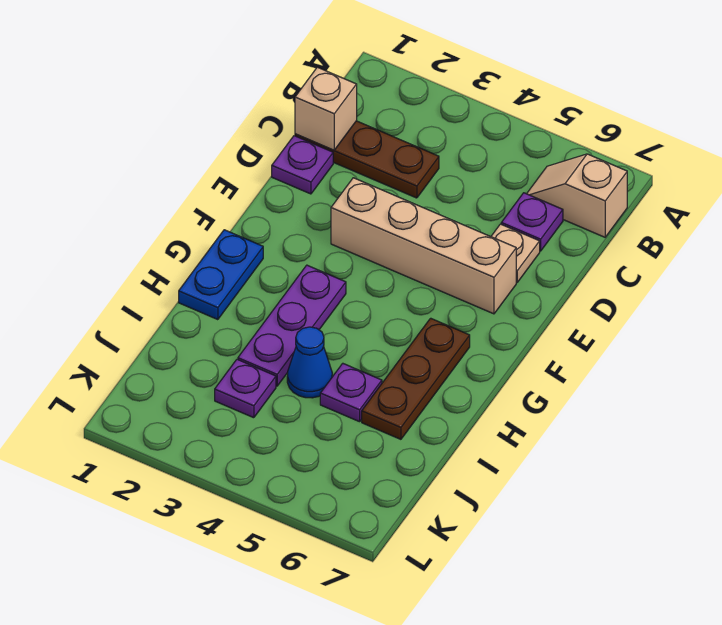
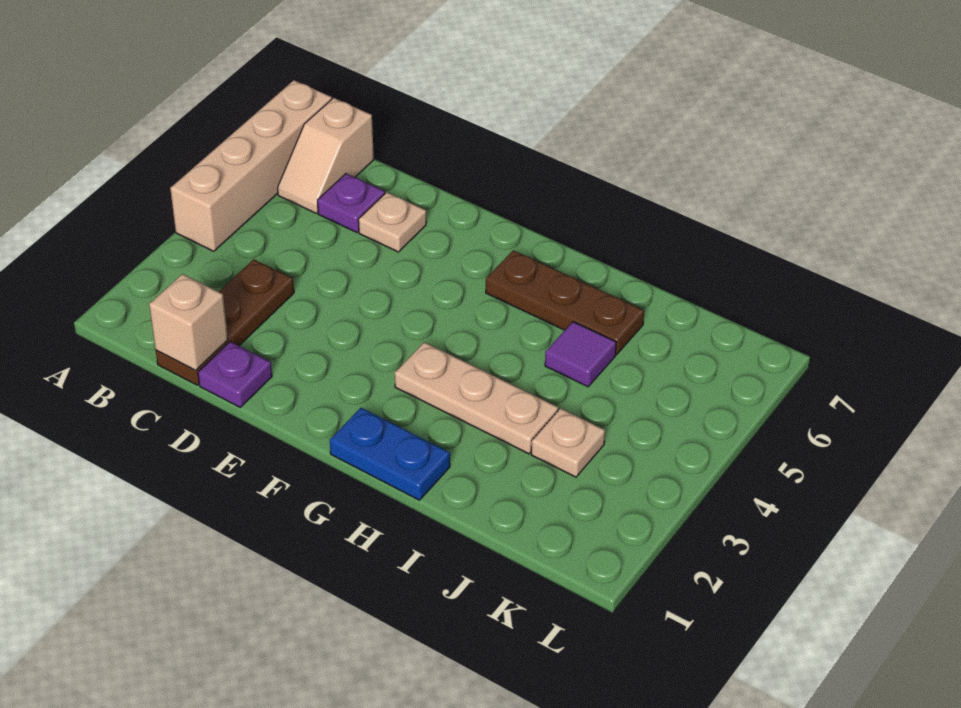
tan 1x4 brick [331,178,516,314] -> tan 1x4 brick moved to [170,80,332,251]
purple 1x3 plate [238,265,346,386] -> tan 1x3 plate [395,342,558,454]
blue 1x1 cone [287,327,332,398] -> none
purple 1x1 plate [320,363,382,422] -> purple 1x1 tile [545,322,616,387]
purple 1x1 plate [215,359,276,418] -> tan 1x1 plate [531,408,605,477]

